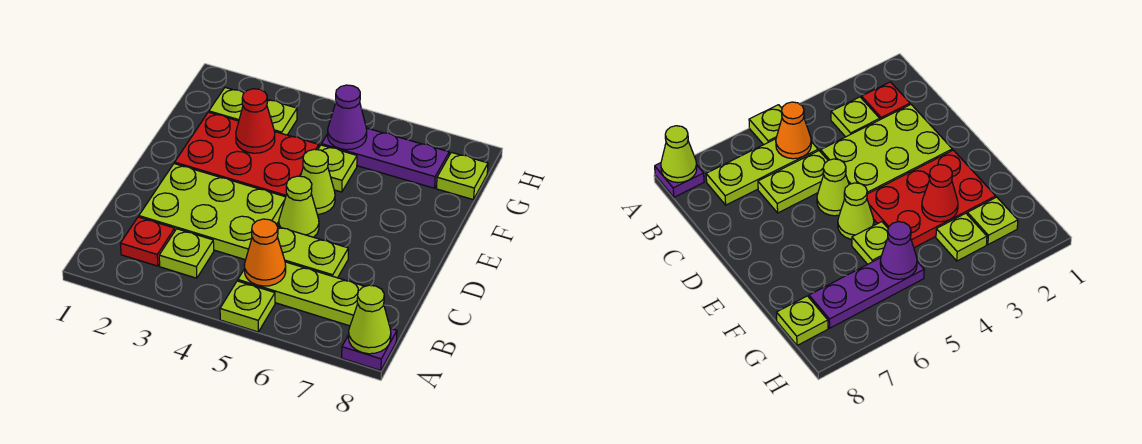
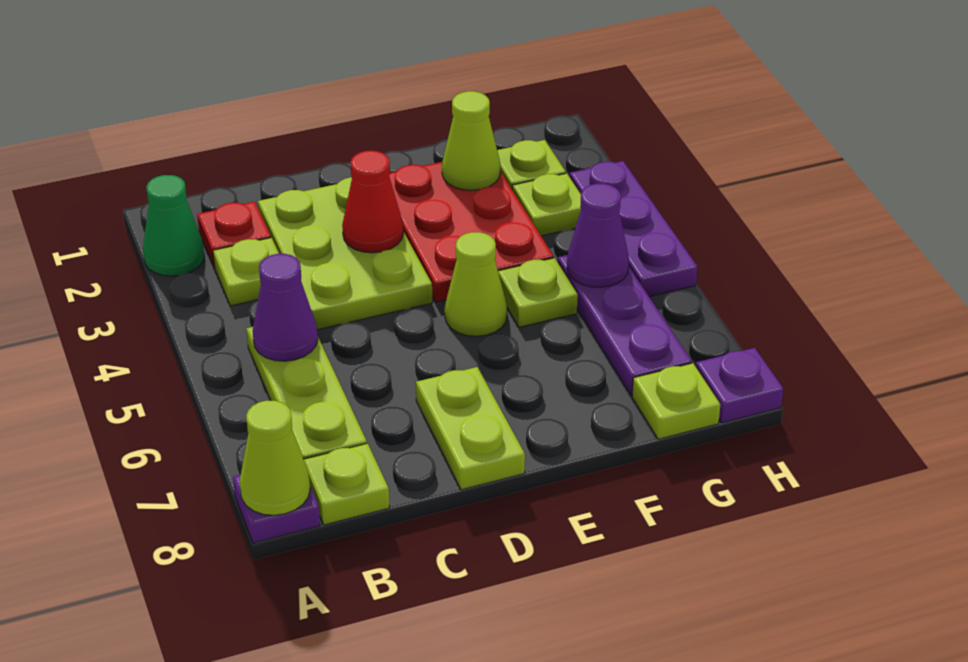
none -> green 1x1 cone [143,175,204,276]
lime 1x1 plate [220,281,275,332] -> lime 1x1 plate moved to [303,443,390,525]
orange 1x1 cone [244,219,286,286] -> purple 1x1 cone [253,254,318,361]
lime 1x2 plate [277,227,348,278] -> lime 1x2 plate moved to [416,367,525,490]
lime 1x1 cone [279,176,319,237] -> lime 1x1 cone moved to [442,91,500,190]
red 1x1 cone [236,89,275,153] -> red 1x1 cone moved to [342,151,403,253]
none -> purple 1x3 plate [570,161,698,297]
none -> purple 1x1 plate [696,348,783,423]

